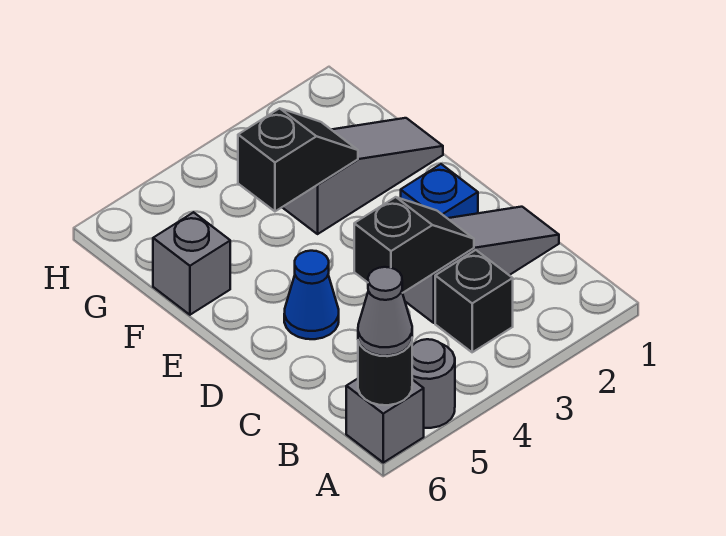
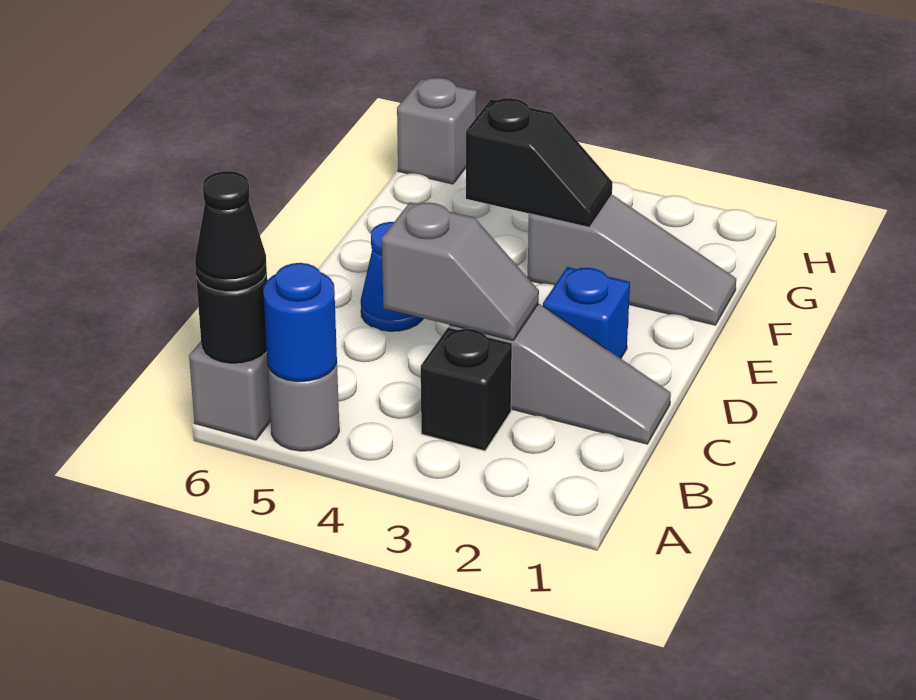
none -> blue 1x1 round brick [263,263,337,382]
grey 1x1 cone [358,267,412,356] -> black 1x1 cone [195,171,267,292]
black 1x2 slope [354,197,474,293] -> grey 1x2 slope [382,202,539,340]
grey 1x1 brick [153,212,230,315] -> grey 1x1 brick moved to [397,78,477,184]

